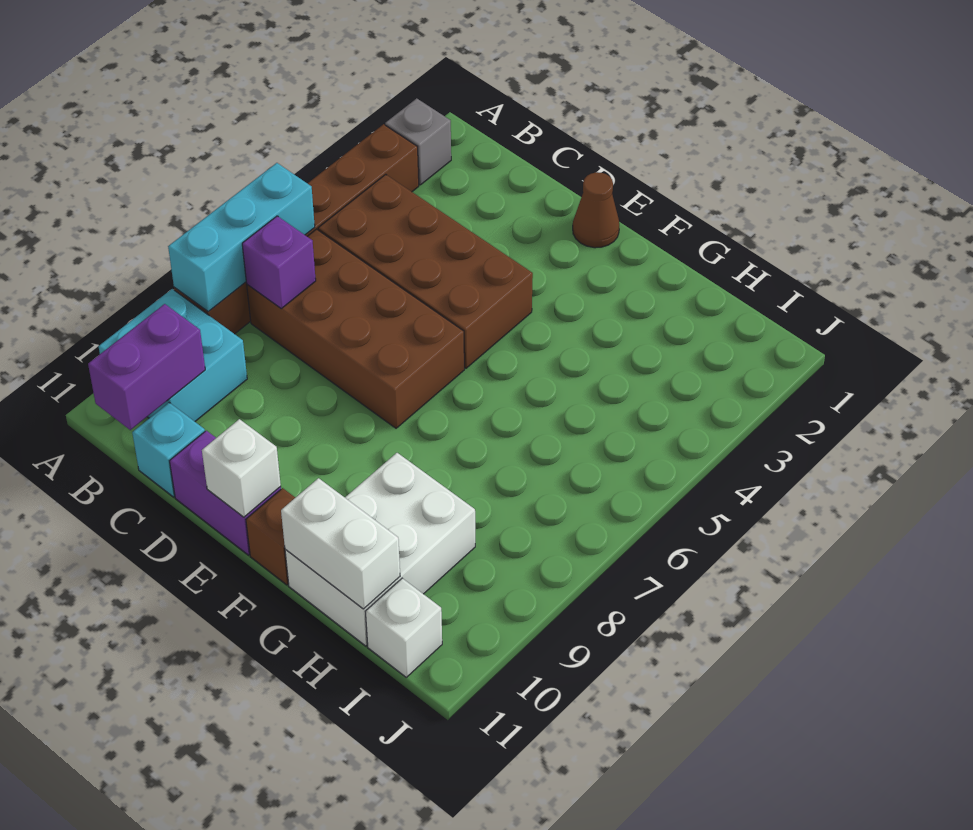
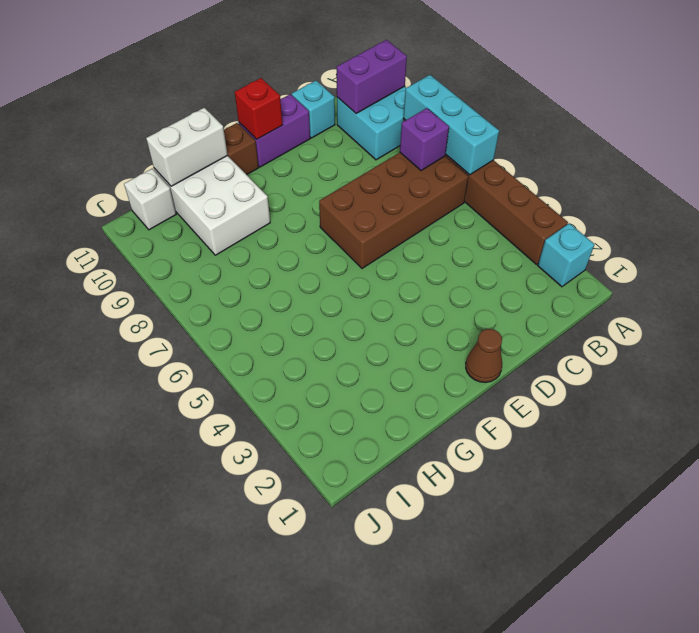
grey 1x1 brick [385,98,451,185] -> cyan 1x1 brick [538,223,594,287]
brown 2x4 brick [318,174,533,368] -> none
purple 1x2 brick [88,304,205,430] -> purple 1x2 brick turned to [337,40,407,113]
white 1x1 brick [202,419,281,517] -> red 1x1 brick [235,78,282,139]

